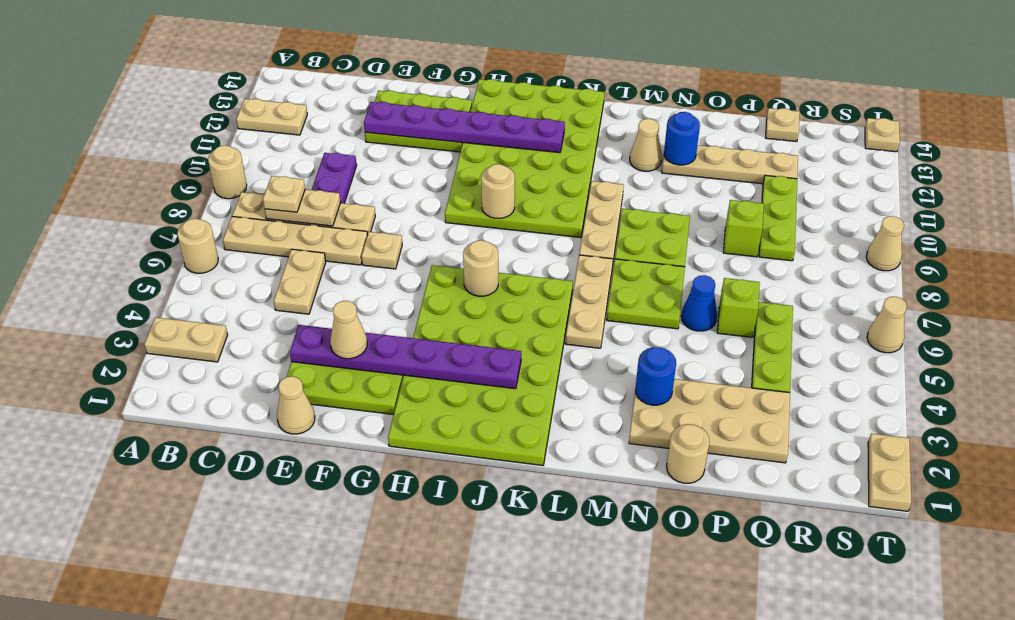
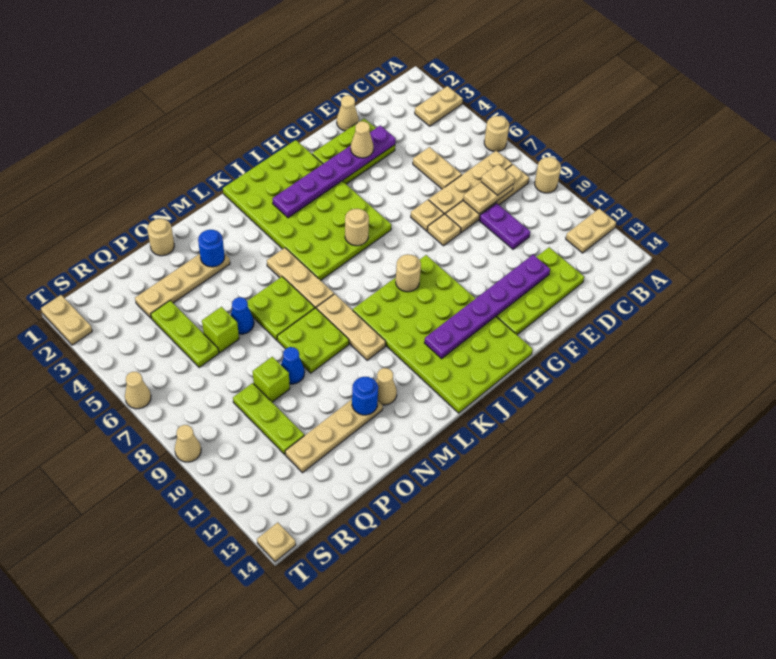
lime 2x3 plate [365,91,472,152] -> lime 2x4 plate [496,247,584,335]
tan 2x4 plate [629,379,790,463] -> tan 1x4 plate [135,253,230,318]
none -> blue 1x1 cone [281,347,305,384]
tan 1x1 plate [766,108,800,142] -> tan 1x1 plate moved to [427,214,461,246]

